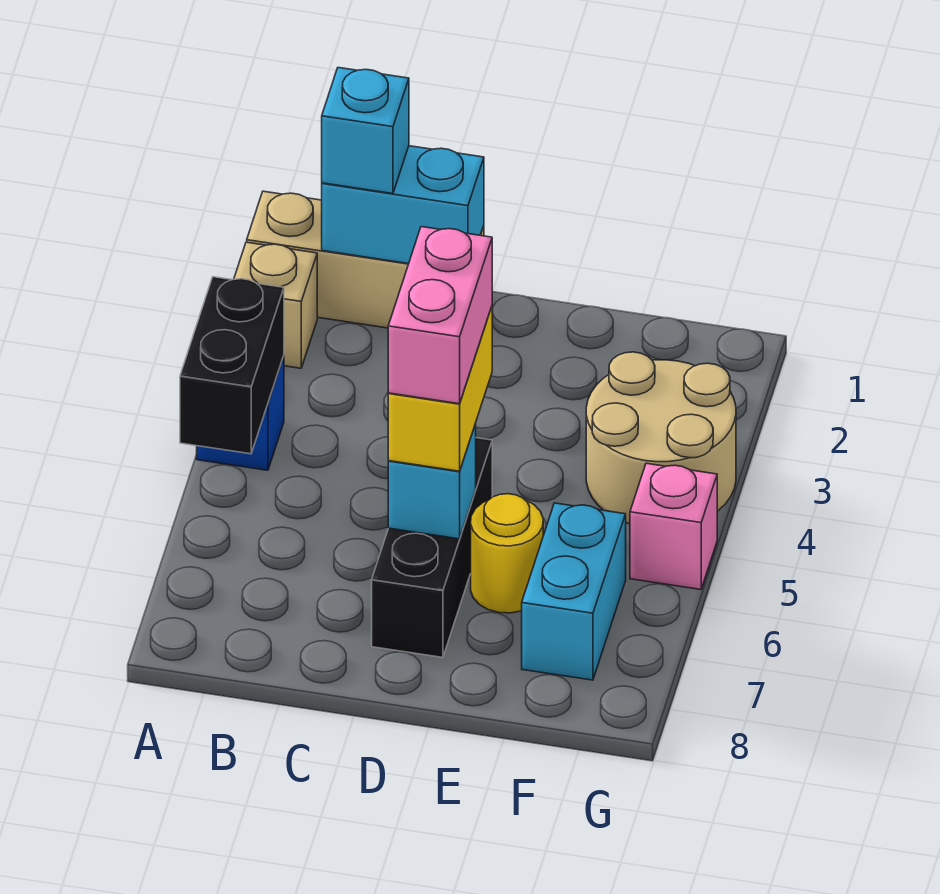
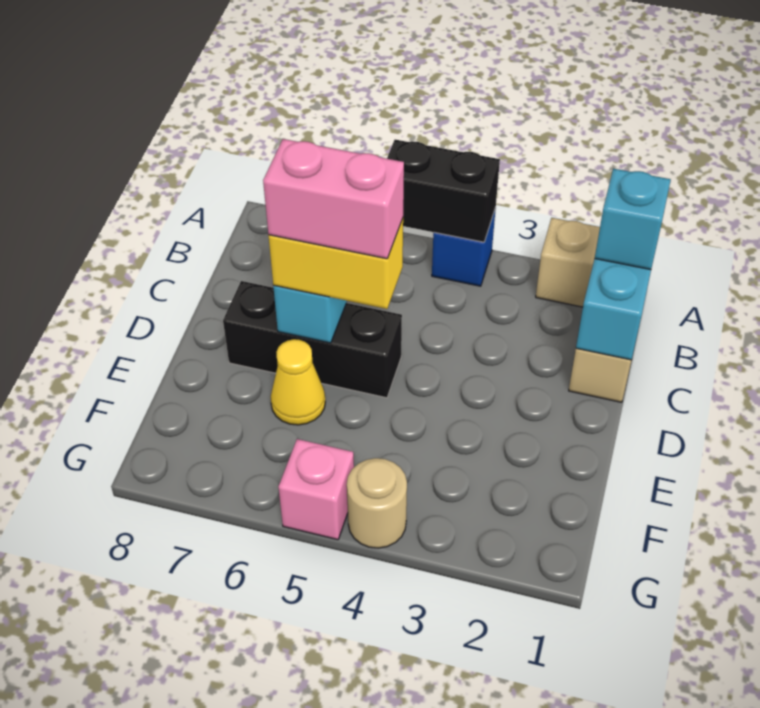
yellow 1x1 round brick [471,494,543,613] -> yellow 1x1 cone [271,339,325,425]
tan 2x2 round brick [586,352,736,524] -> tan 1x1 round brick [347,458,407,548]
cyan 1x2 brick [522,503,626,680] -> none

